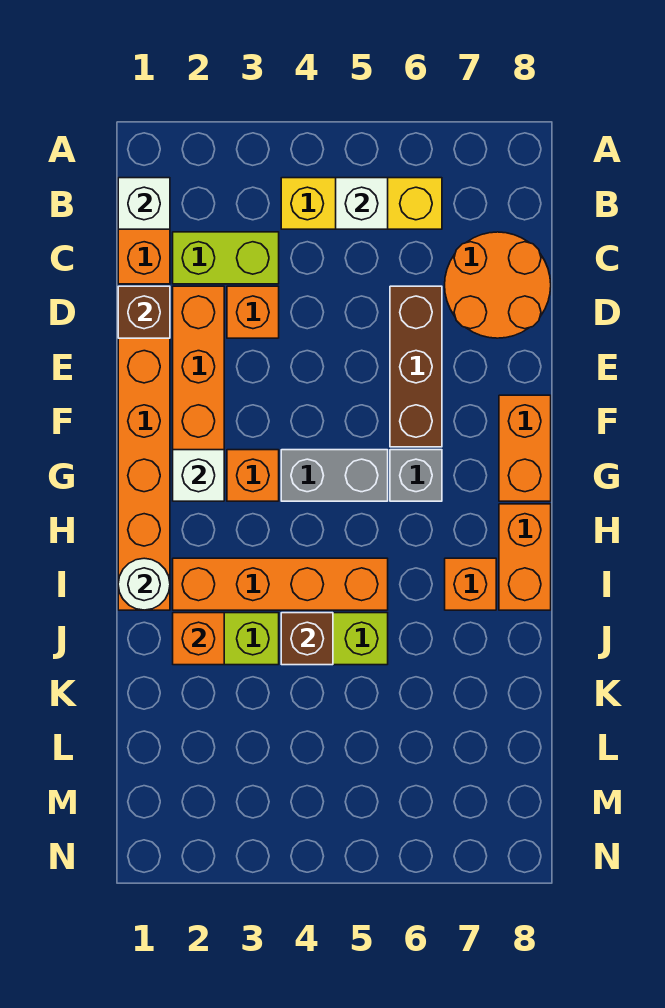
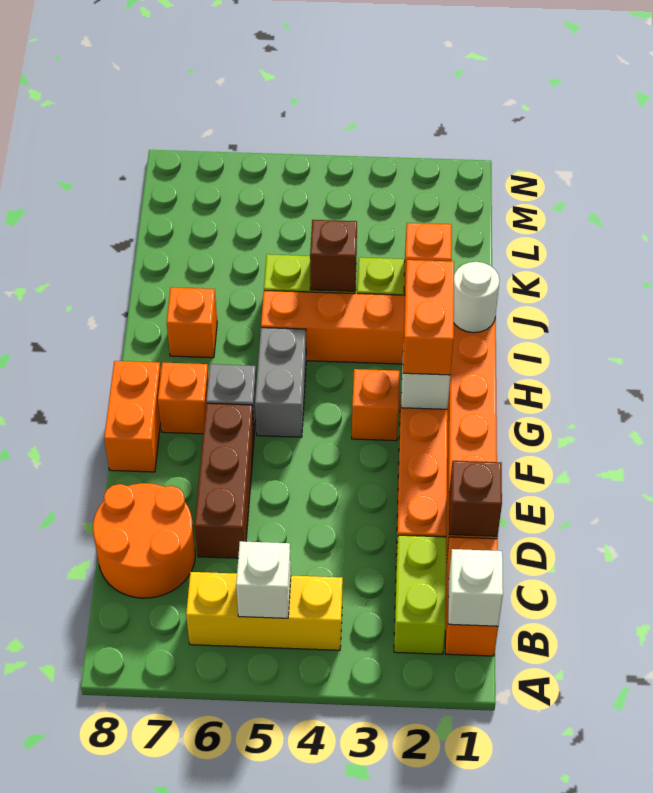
lime 1x2 brick [173,232,279,284] -> lime 1x2 brick turned to [394,535,446,654]
orange 1x1 brick [227,286,279,338] -> orange 1x1 brick moved to [158,363,209,434]
grey 1x2 brick [281,450,388,501] -> grey 1x2 brick turned to [255,328,306,437]
orange 1x2 brick [499,504,551,610] -> orange 1x2 brick moved to [403,260,454,375]

